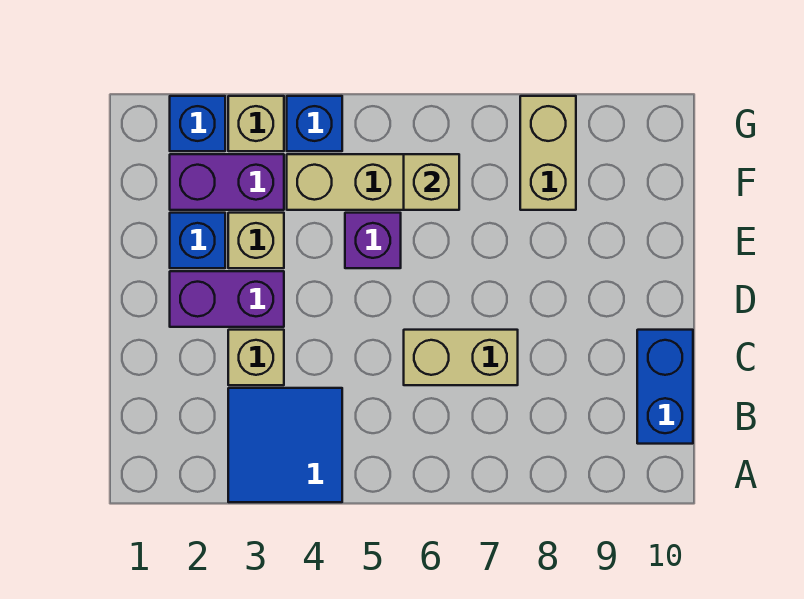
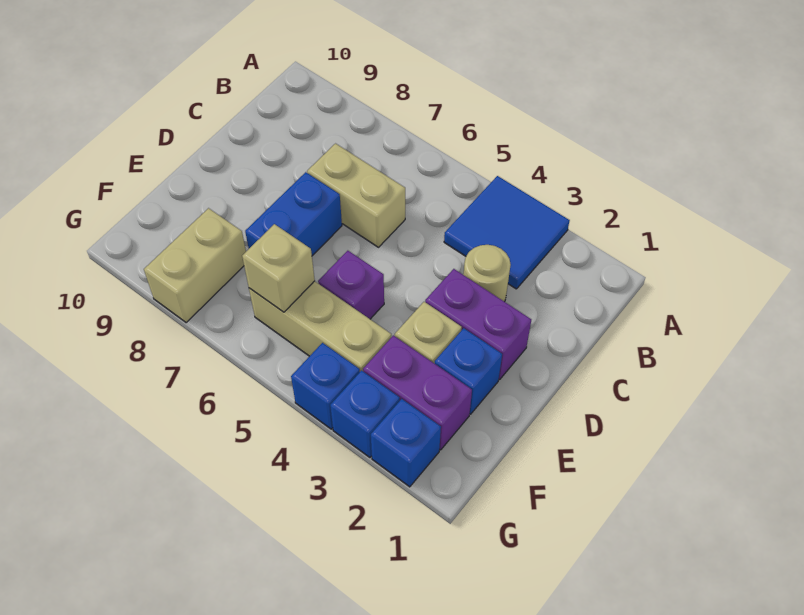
blue 1x2 brick [637,330,693,444] -> blue 1x2 brick moved to [245,172,342,256]
tan 1x1 brick [228,330,284,385] -> tan 1x1 round brick [463,245,511,302]
tan 1x1 brick [228,96,284,151] -> blue 1x1 brick [330,370,400,457]

